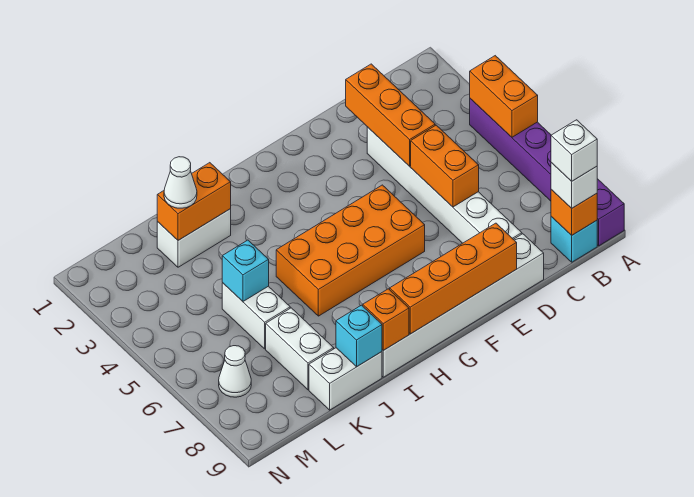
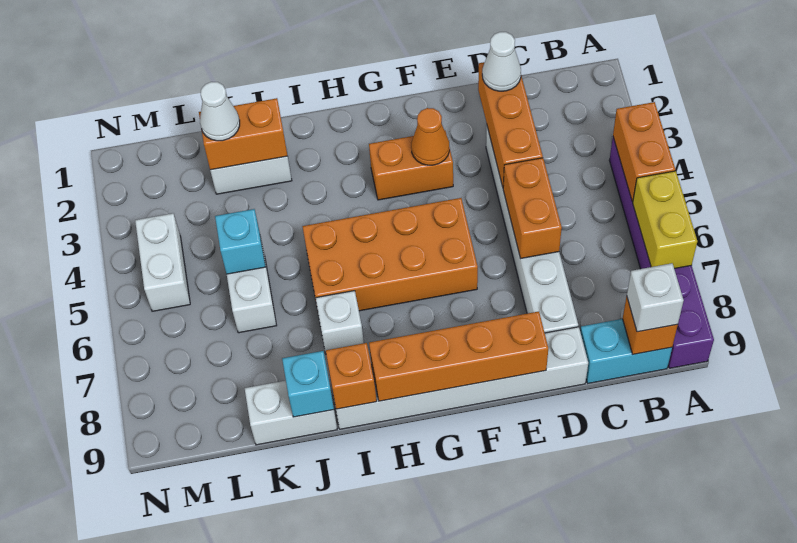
none -> yellow 1x2 brick [633,171,697,269]
cyan 1x1 brick [551,217,597,262] -> cyan 1x2 brick [580,319,672,383]
white 1x1 brick [551,120,597,181] -> white 1x1 brick moved to [316,291,364,354]
none -> orange 1x2 brick [369,131,453,200]
none -> orange 1x1 cone [411,108,449,165]
white 1x2 brick [266,308,334,390] -> white 1x2 brick moved to [135,213,190,311]
white 1x1 cone [219,346,251,397] -> white 1x1 cone moved to [482,32,521,91]

